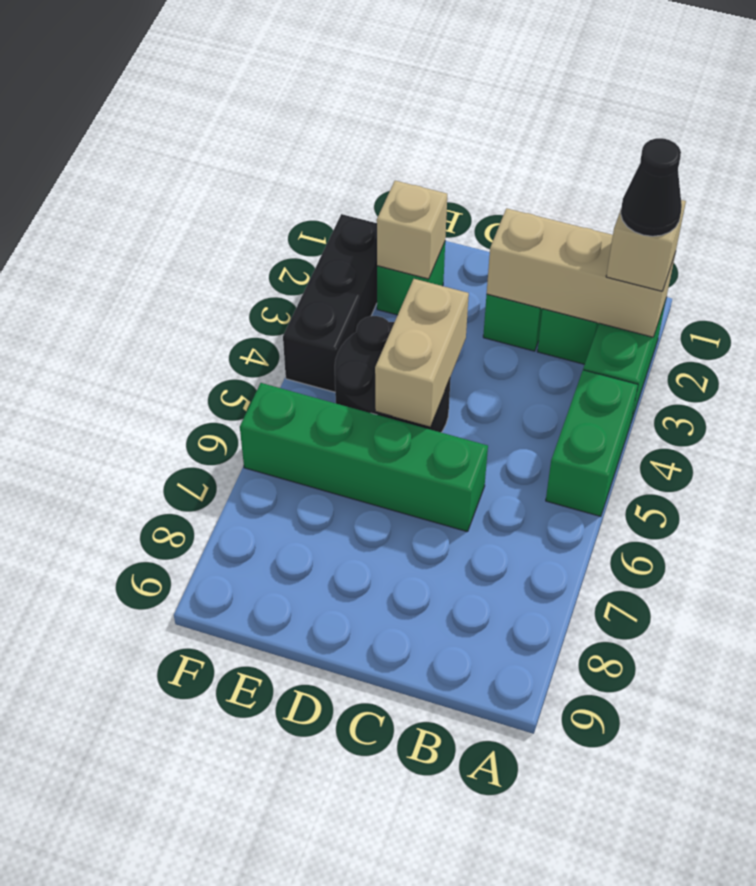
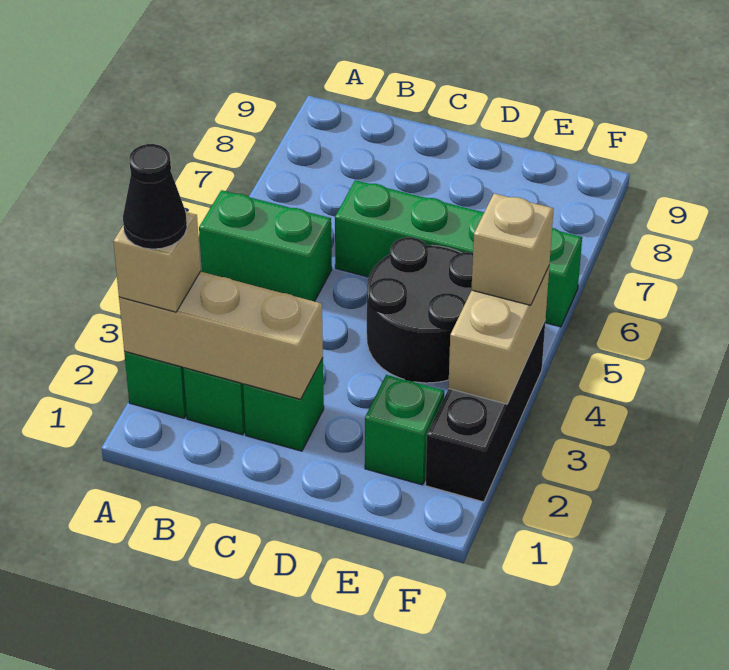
green 1x2 brick [546,370,638,516] -> green 1x2 brick turned to [199,190,332,301]
tan 1x2 brick [375,279,469,426] -> tan 1x2 brick moved to [448,267,549,404]
tan 1x1 brick [377,181,447,279] -> tan 1x1 brick moved to [471,194,554,305]

